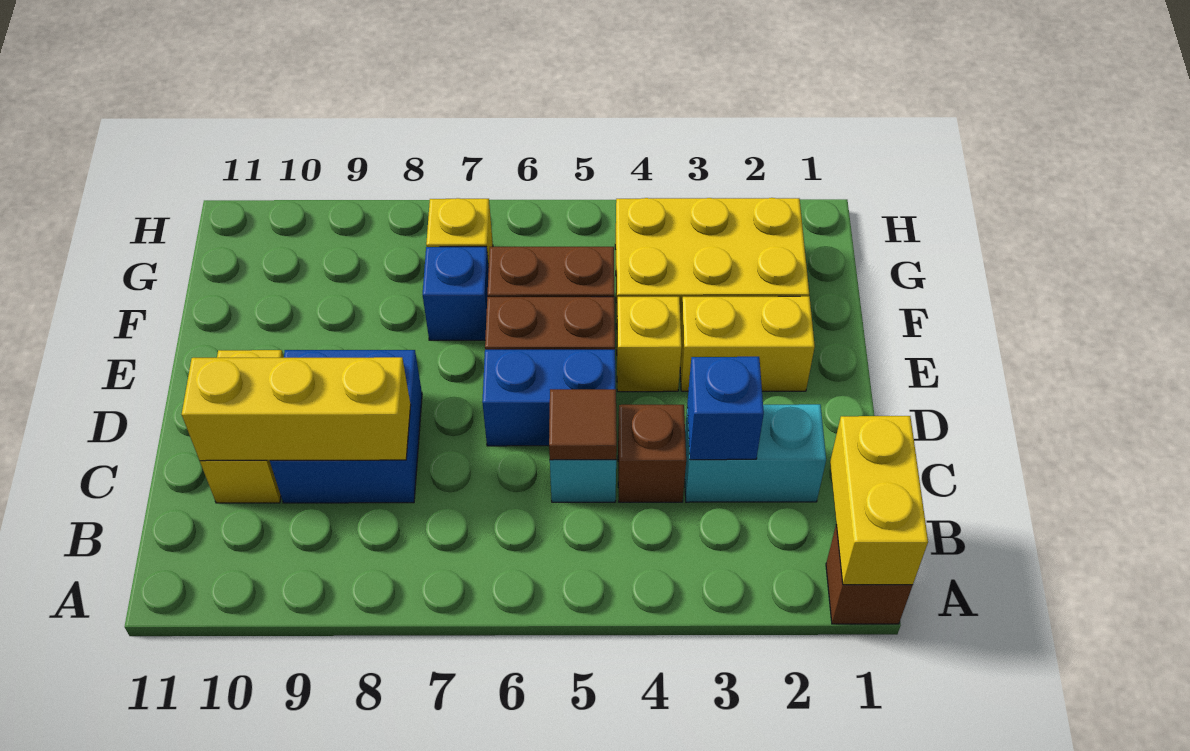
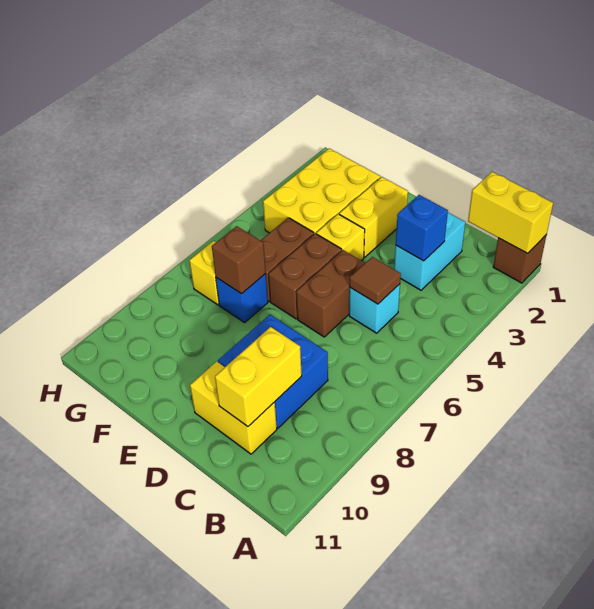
brown 1x1 brick [618,405,686,502] -> brown 1x1 brick moved to [212,226,266,294]
yellow 1x3 brick [182,357,411,461] -> yellow 1x2 brick [215,327,302,427]
blue 1x2 brick [482,350,616,446] -> brown 1x2 brick [296,250,365,337]

